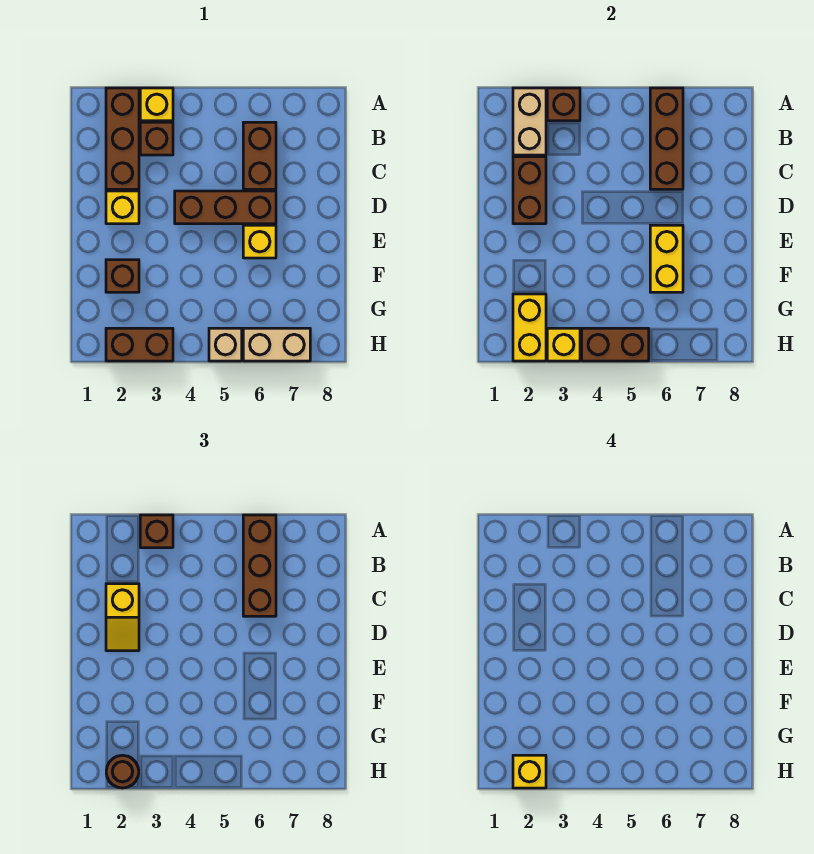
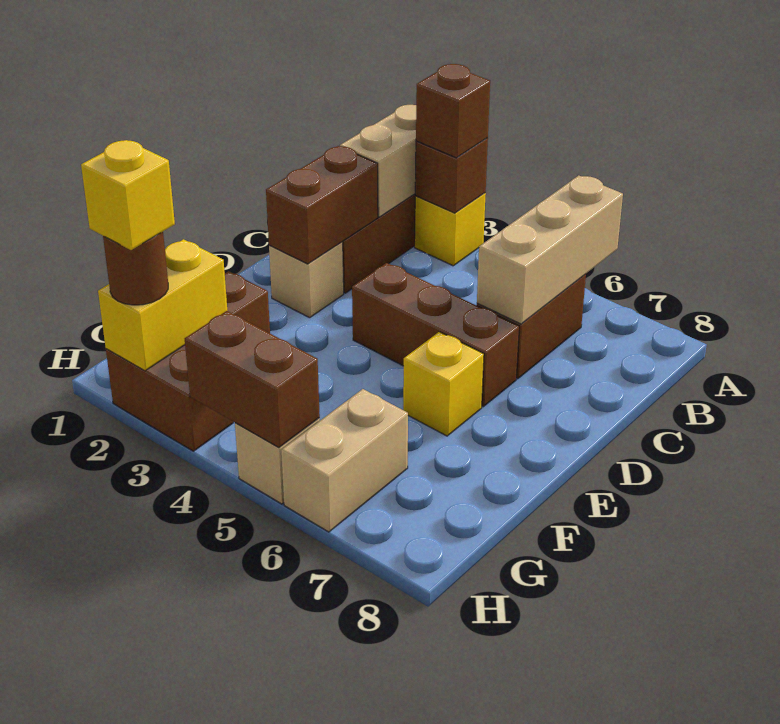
brown 1x3 brick [650,88,683,189] -> tan 1x3 brick [477,175,623,324]
brown 1x3 brick [243,515,276,616] -> none
brown 1x1 brick [140,122,173,155] -> none
yellow 1x2 slope [106,584,139,651] -> none
yellow 1x1 brick [106,191,139,224] -> tan 1x1 brick [269,242,344,318]
yellow 1x2 brick [650,225,683,292] -> none
yellow 1x1 brick [547,328,580,361] -> none
tan 1x2 brick [243,328,310,361] -> tan 1x2 brick turned to [281,389,408,532]

